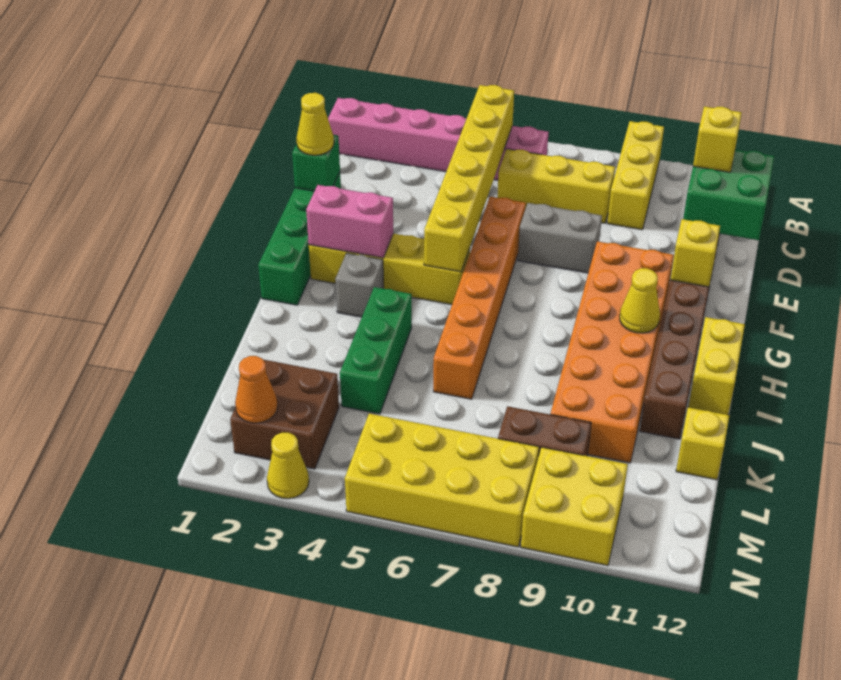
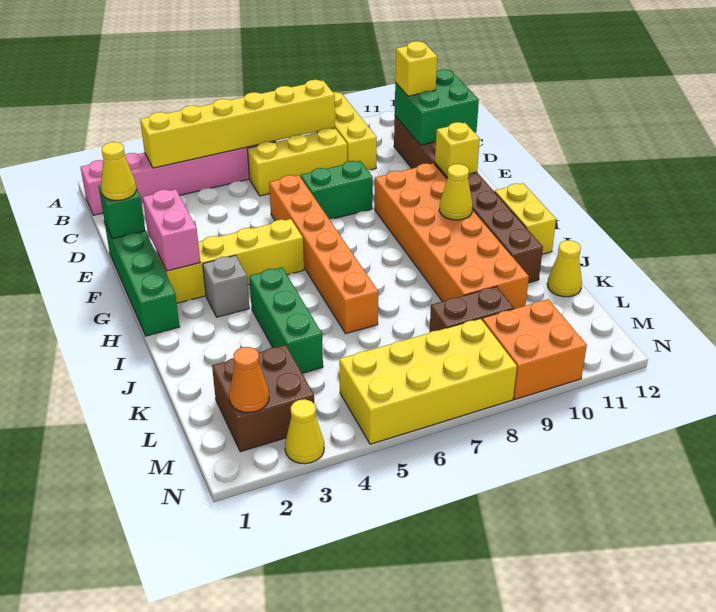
yellow 1x6 brick [424,85,514,272] -> yellow 1x6 brick turned to [140,80,335,168]
grey 1x2 brick [518,203,602,273] -> green 1x2 brick [301,161,373,219]
pink 1x2 brick [306,185,393,258] -> pink 1x2 brick turned to [143,189,200,271]
yellow 1x1 brick [676,408,729,480] -> yellow 1x1 cone [547,240,582,297]
yellow 2x2 brick [521,447,628,566] -> orange 2x2 brick [482,299,587,399]

